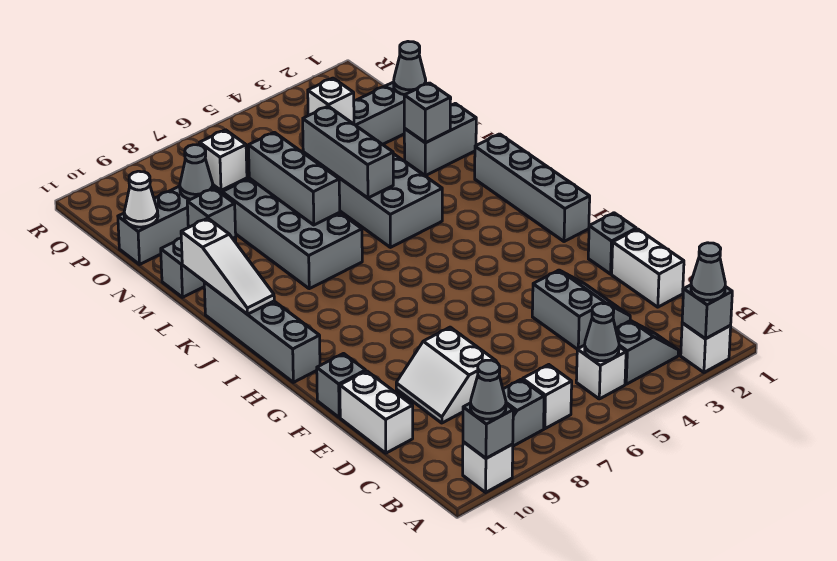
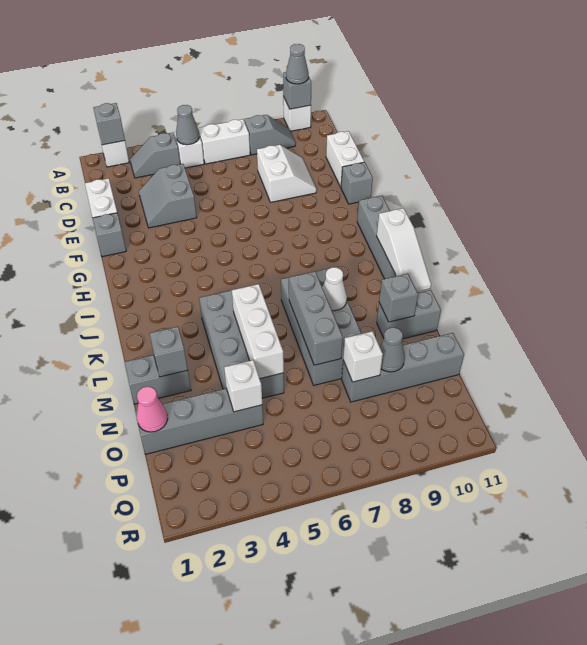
grey 1x1 cone [691,243,725,300] -> none
white 1x1 brick [523,365,572,429] -> white 1x2 brick [198,119,250,164]
grey 1x4 brick [475,134,590,242] -> none
white 1x3 slope [181,218,274,314] -> white 1x3 slope turned to [377,208,431,292]
grey 1x3 brick [303,106,393,198] -> white 1x3 brick [232,284,284,379]
grey 1x1 cone [394,42,426,95] -> pink 1x1 cone [137,387,168,432]
white 1x1 cone [124,171,158,227] -> white 1x1 cone moved to [322,267,347,311]

